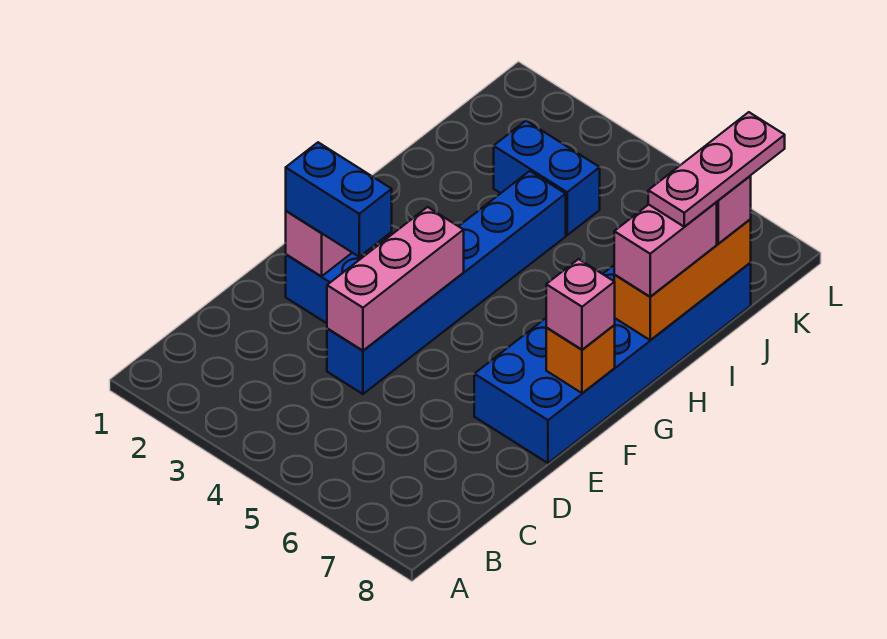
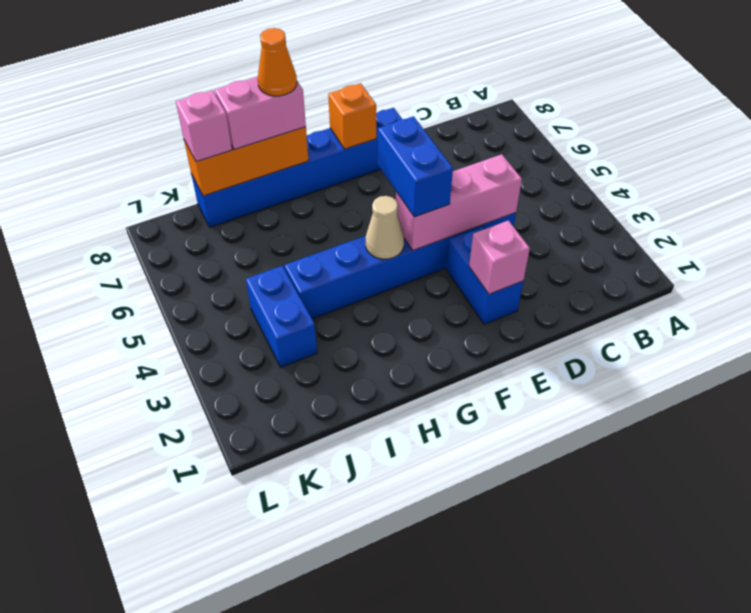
blue 1x2 brick [286,142,392,257] -> blue 1x2 brick moved to [378,116,453,217]
blue 2x6 brick [474,263,751,463] -> blue 1x6 brick [191,108,402,227]
pink 1x1 brick [546,259,615,350] -> none
none -> tan 1x1 cone [366,196,404,259]
none -> orange 1x1 cone [258,28,297,96]
pink 1x3 plate [648,112,785,227] -> none

